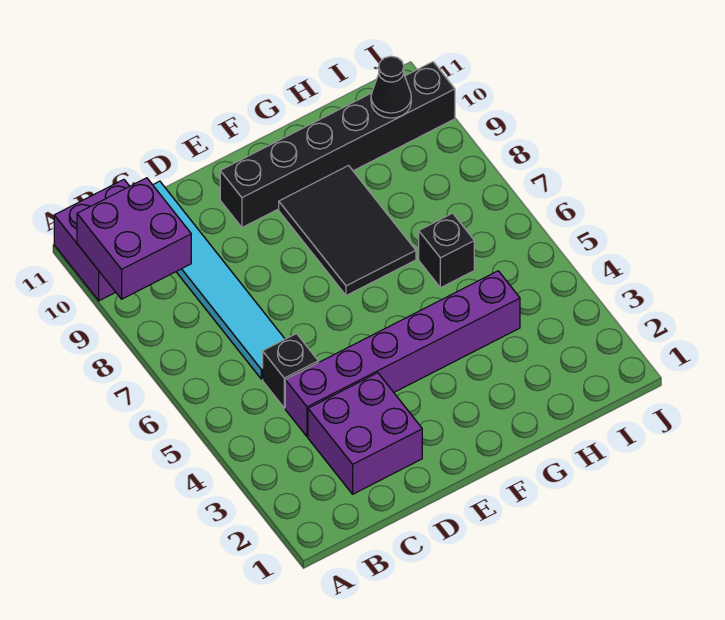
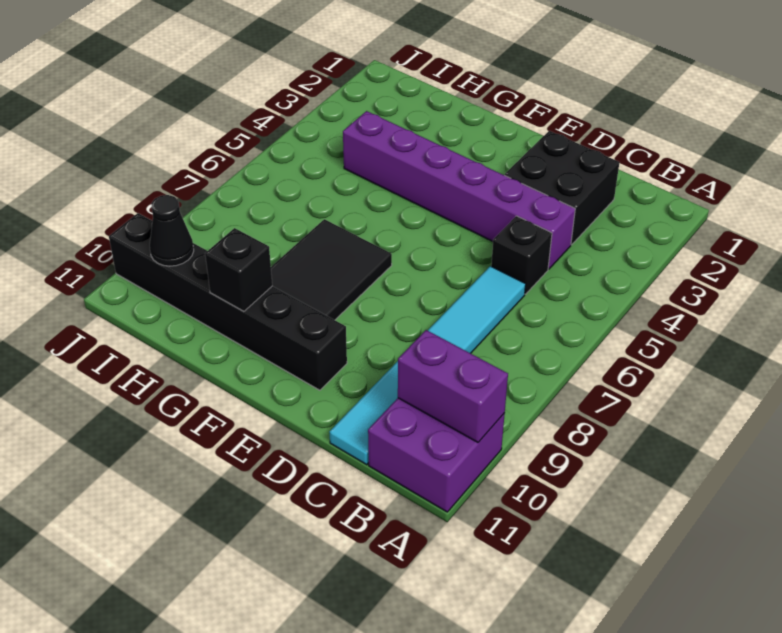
purple 2x2 brick [77,178,191,299] -> purple 1x2 brick [398,330,508,442]
purple 2x2 brick [308,373,422,494] -> black 2x2 brick [505,131,620,245]
black 1x1 brick [419,213,474,288] -> black 1x1 brick moved to [205,228,272,311]

